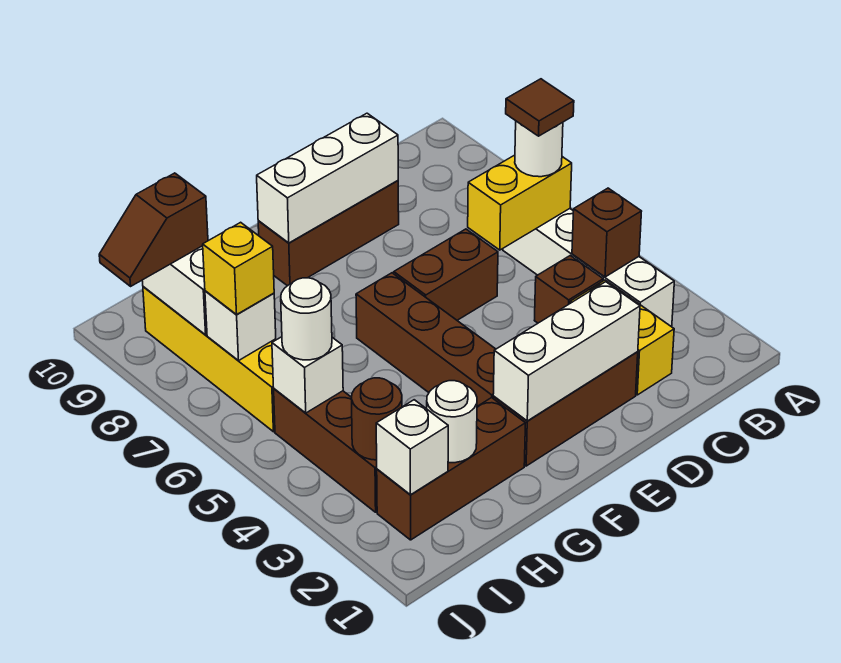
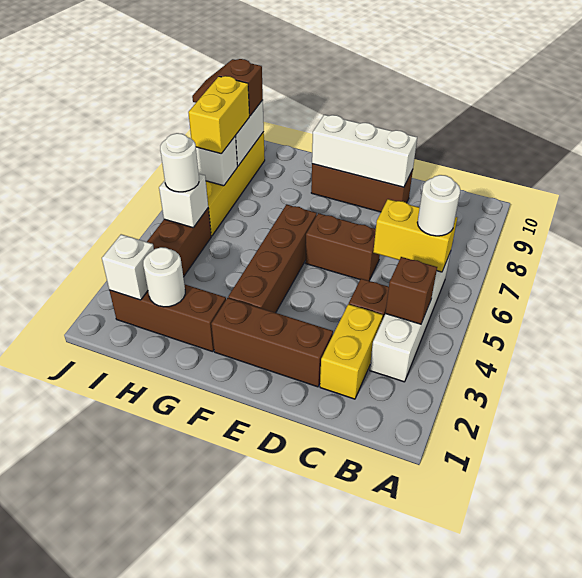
brown 1x1 tile [506,79,574,136] -> none
white 1x3 brick [493,282,640,421] -> none
brown 1x1 round brick [352,378,402,460] -> none
yellow 1x1 brick [203,222,274,315] -> yellow 1x2 brick [188,76,249,154]

